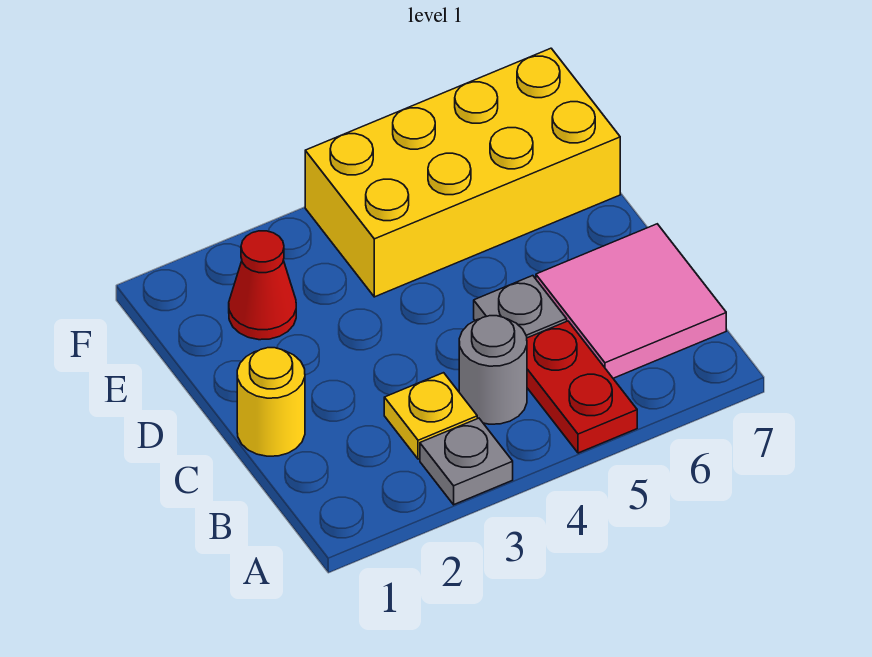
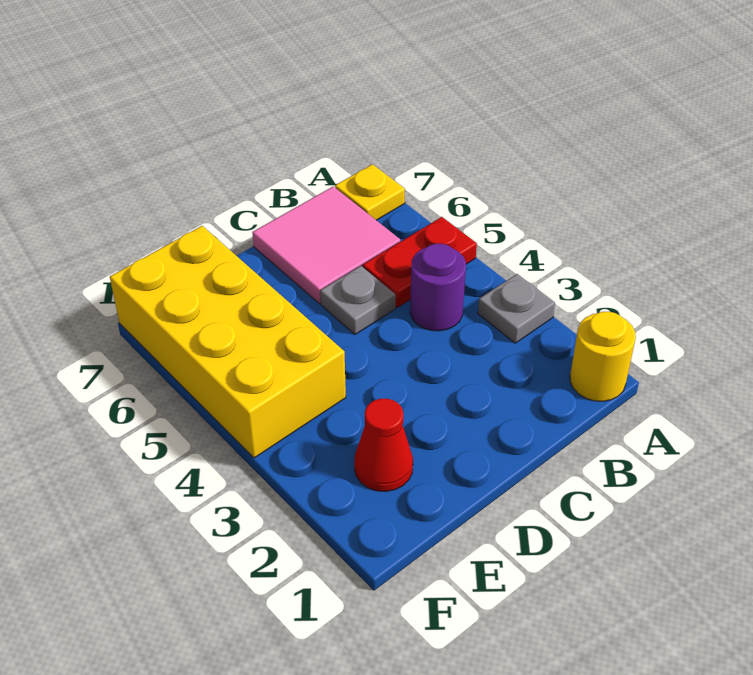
yellow 1x1 plate [384,373,477,459] -> yellow 1x1 plate moved to [335,164,405,220]
grey 1x1 round brick [459,316,527,424] -> purple 1x1 round brick [410,244,466,331]
yellow 1x1 round brick [237,348,305,456] -> yellow 1x1 round brick moved to [570,312,636,401]

